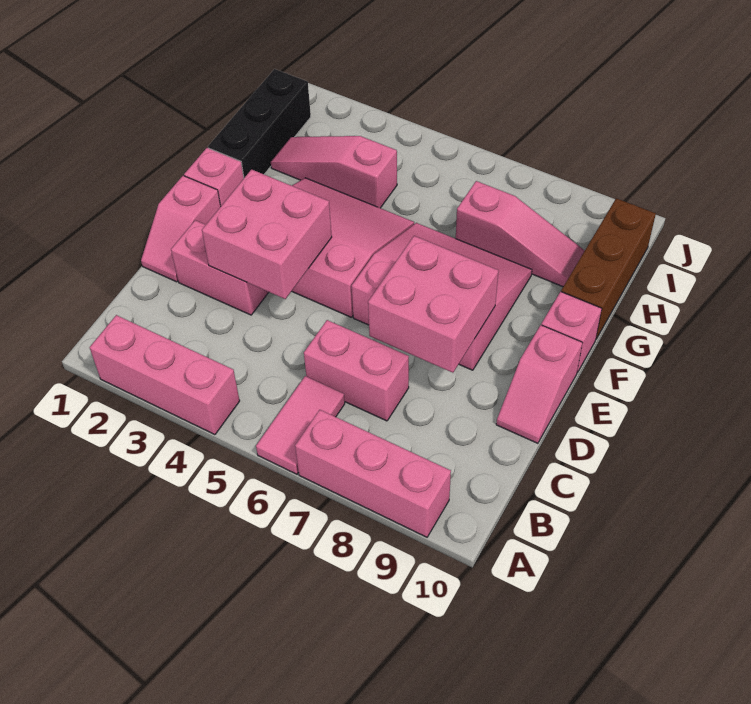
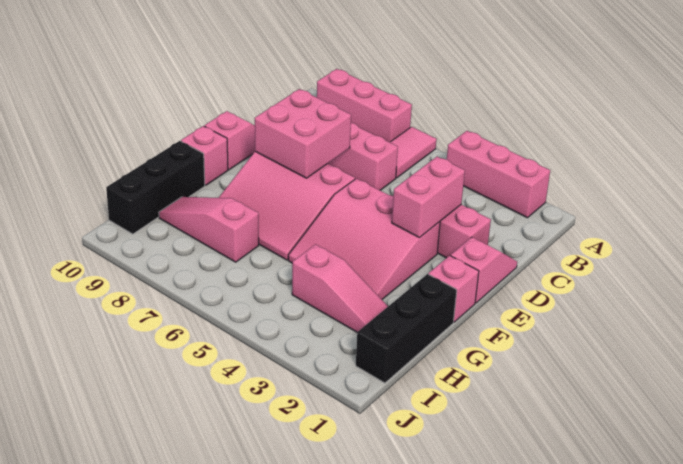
pink 2x2 brick [202,170,332,299] -> pink 1x2 brick [392,157,465,237]
brown 1x3 brick [561,198,656,339] -> black 1x3 brick [106,141,205,234]

